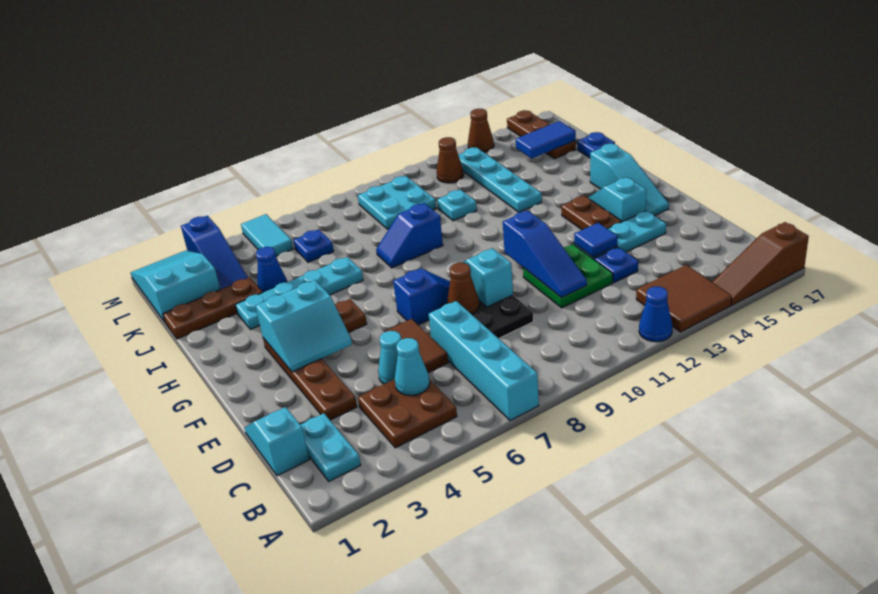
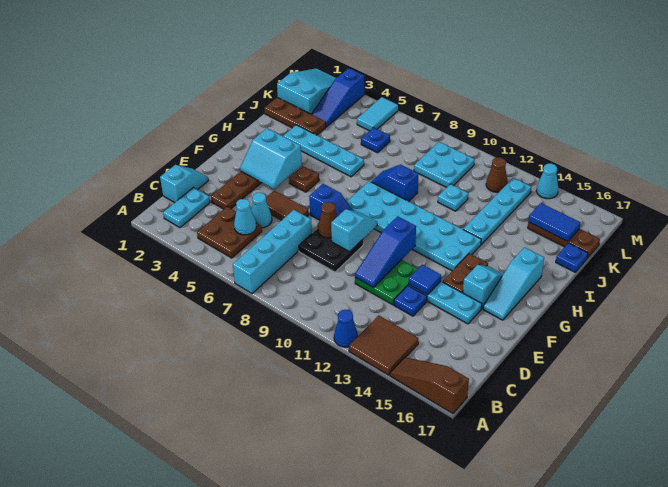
brown 1x2 tile [384,319,448,373] -> brown 1x2 tile turned to [266,191,309,220]
none -> cyan 2x6 plate [347,181,481,271]
blue 1x1 cone [256,247,287,292] -> none
brown 1x3 plate [507,110,576,159] -> brown 1x3 plate turned to [528,222,600,258]
brown 1x1 cone [468,109,494,152] -> cyan 1x1 cone [536,163,558,199]

